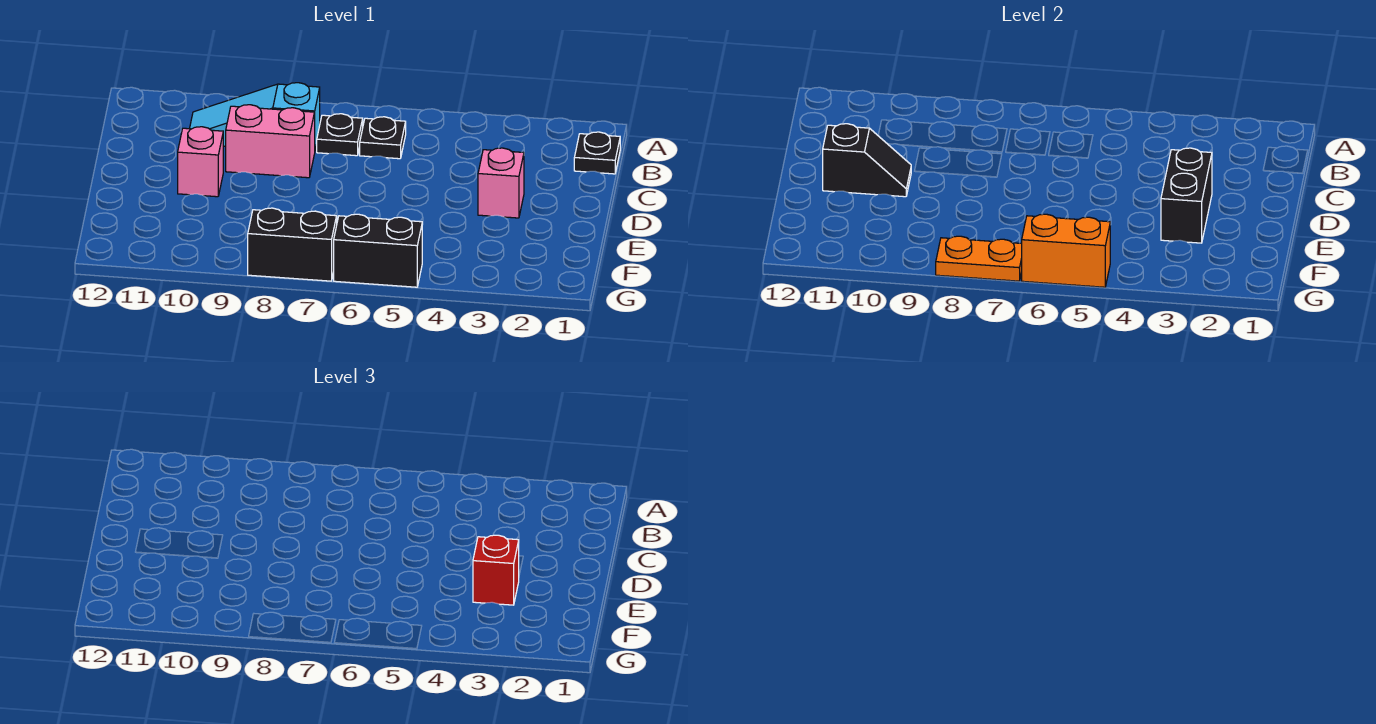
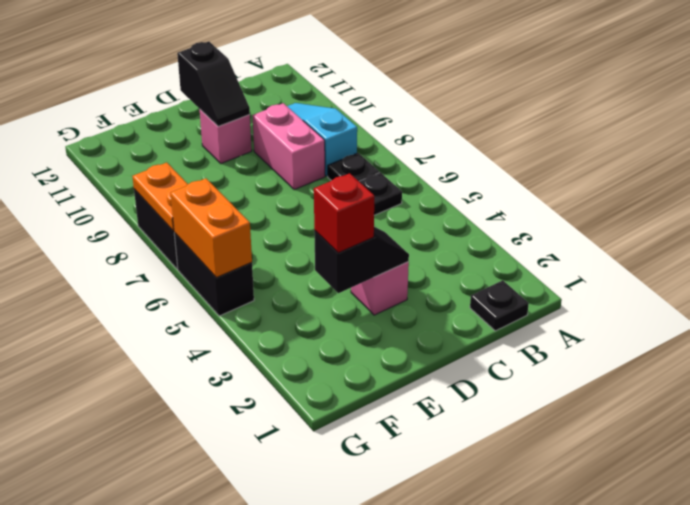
black 1x2 brick [1161,148,1212,243] -> black 1x2 slope [314,227,409,293]

